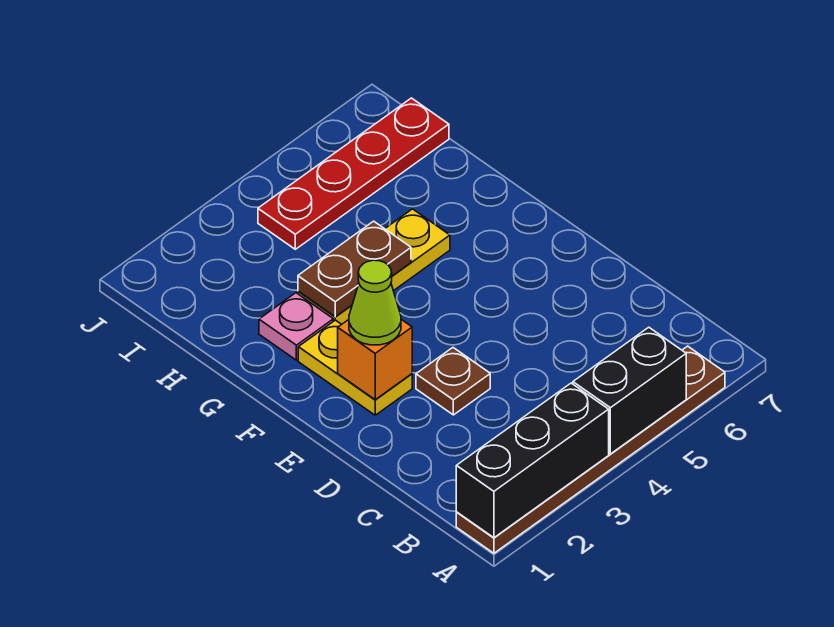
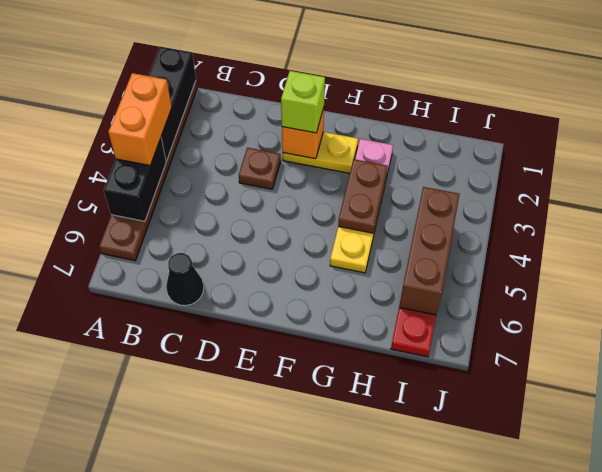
none -> orange 1x2 brick [108,73,172,165]
none -> black 1x1 cone [166,253,204,306]
lime 1x1 cone [349,260,401,345] -> lime 1x1 brick [281,71,325,133]
none -> brown 1x3 brick [399,187,460,315]

